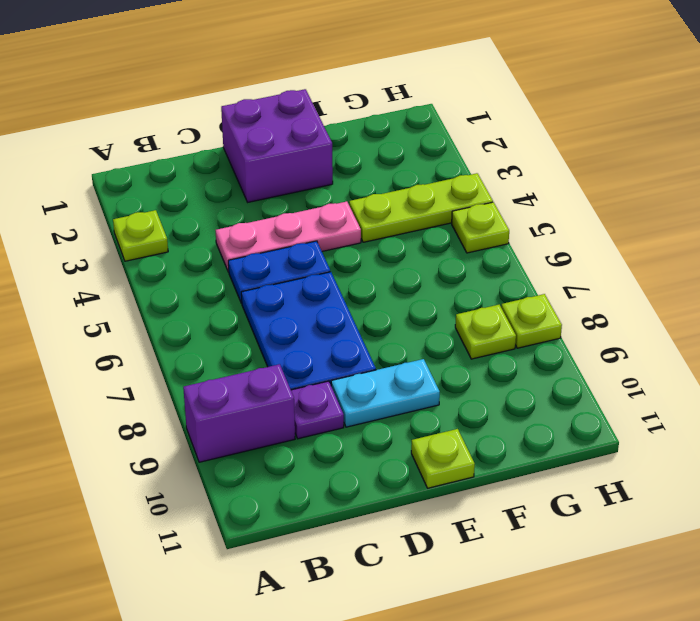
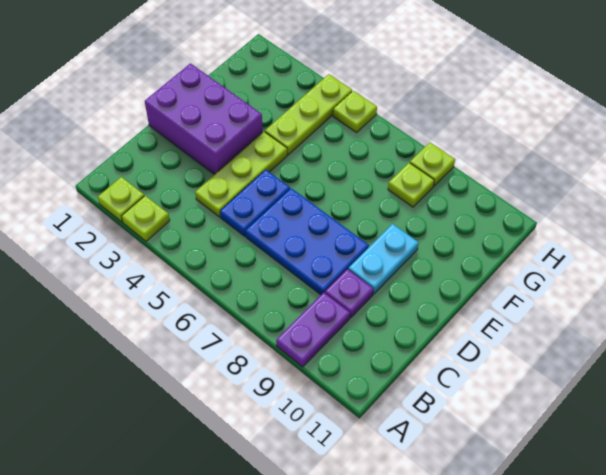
purple 1x2 brick [183,364,295,462] -> purple 1x2 plate [276,293,350,367]
pink 1x3 plate [216,201,361,272] -> lime 1x3 plate [195,132,287,217]
purple 2x2 brick [221,89,333,202] -> purple 2x3 brick [145,64,263,175]
lime 1x1 plate [411,429,475,488] -> lime 1x1 plate moved to [98,177,144,222]

